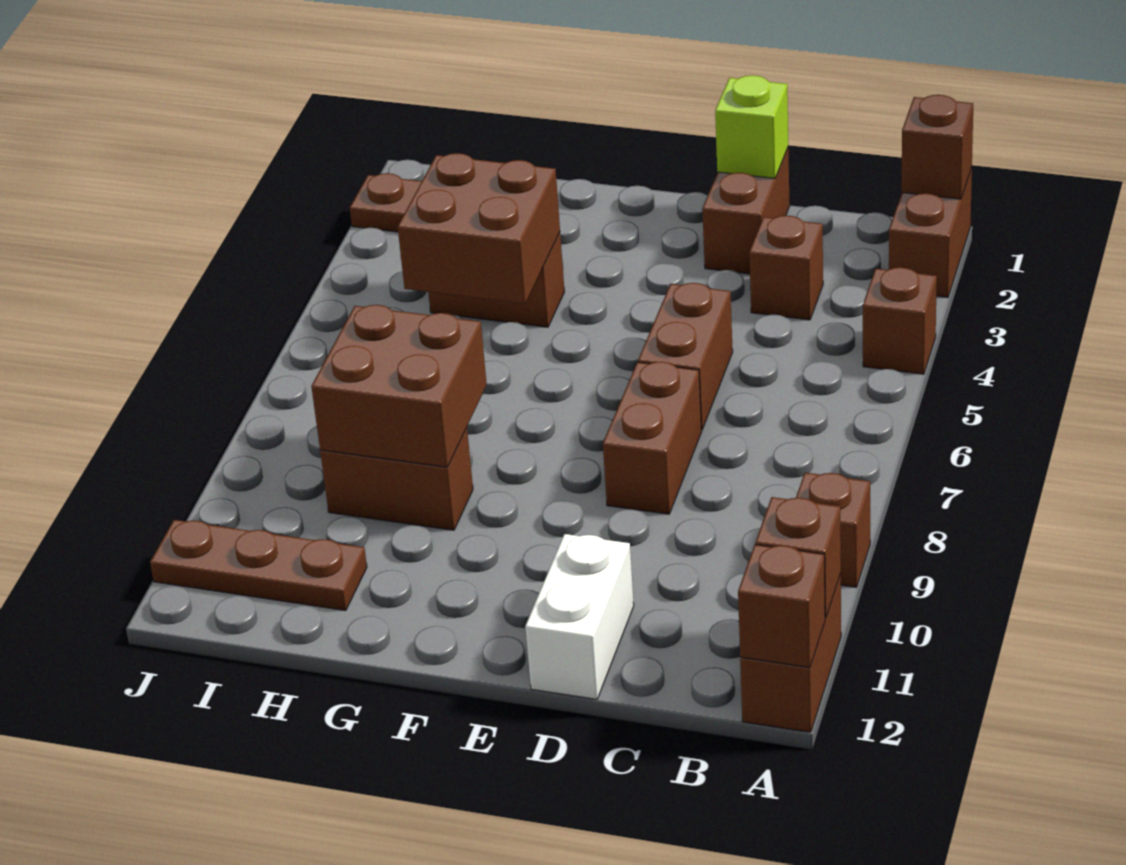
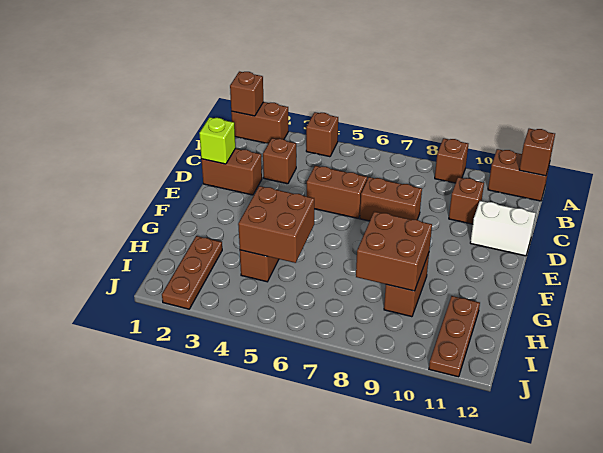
brown 1x1 brick [755,497,841,618] -> brown 1x1 brick moved to [449,177,484,224]

